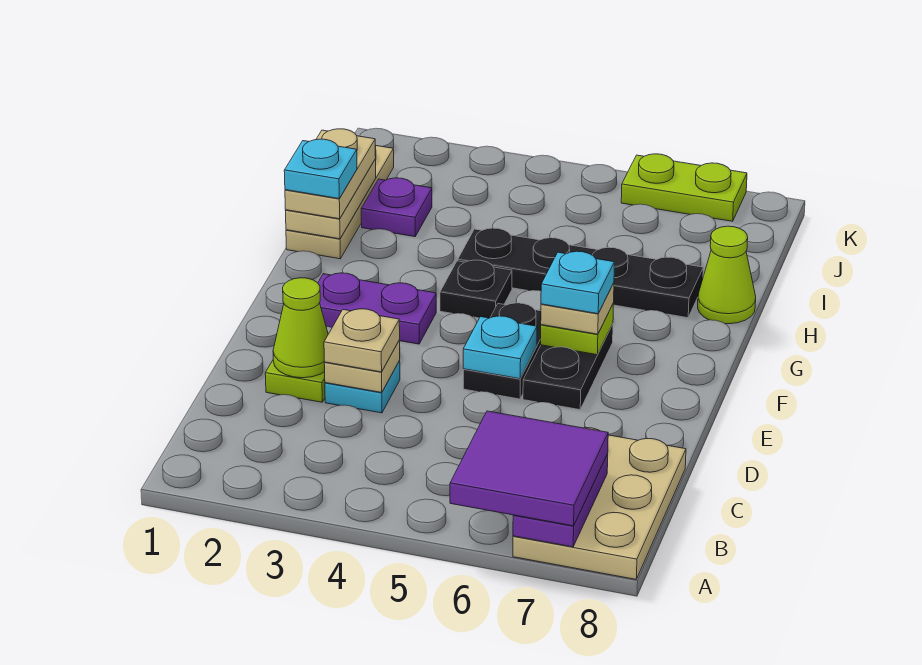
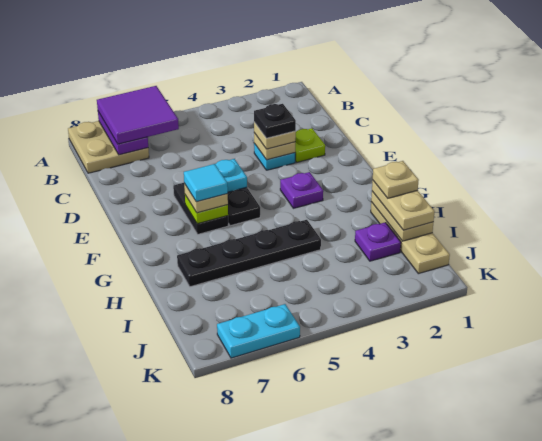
tan 2x3 plate [513,428,686,579] -> tan 2x2 plate [68,121,149,173]
lime 1x1 cone [273,278,328,378] -> none
purple 1x2 plate [318,273,436,344] -> purple 1x1 plate [280,172,323,208]
cyan 1x1 plate [541,251,614,314] -> cyan 1x1 tile [184,164,228,202]
black 1x1 plate [440,260,512,318] -> black 1x1 plate moved to [254,104,296,138]
cyan 1x1 plate [284,139,357,199] -> tan 1x1 plate [373,161,419,198]
lime 1x1 cone [698,226,756,324] -> none
lime 1x2 plate [621,154,747,221] -> cyan 1x2 plate [217,304,300,358]

